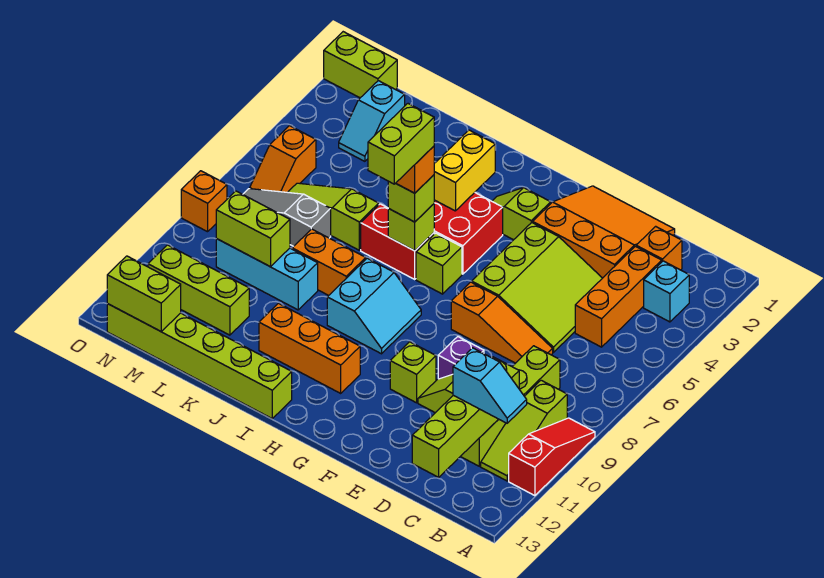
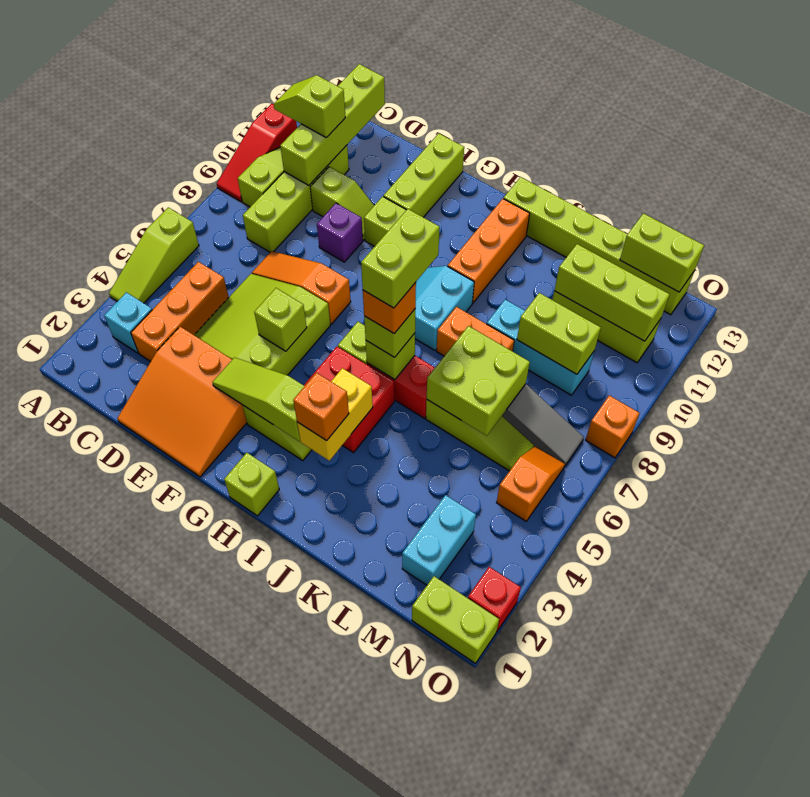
none -> lime 1x3 slope [109,207,199,303]
cyan 1x2 slope [453,348,527,423] -> lime 1x2 slope [274,75,345,138]
orange 1x1 brick [636,226,682,270] -> orange 1x1 brick moved to [293,373,349,441]
none -> lime 1x3 slope [212,357,304,441]
none -> lime 1x1 brick [254,288,307,351]
none -> lime 1x3 brick [383,133,464,217]
none -> lime 1x1 brick [224,453,279,516]
orange 1x3 brick [259,303,360,393] -> orange 1x3 brick turned to [448,199,530,303]
none -> lime 2x2 brick [427,326,530,436]
none -> lime 1x3 brick [554,244,670,341]
cyan 1x2 slope [339,81,405,161] -> cyan 1x2 brick [402,495,476,585]
none -> red 1x1 brick [468,567,521,632]

